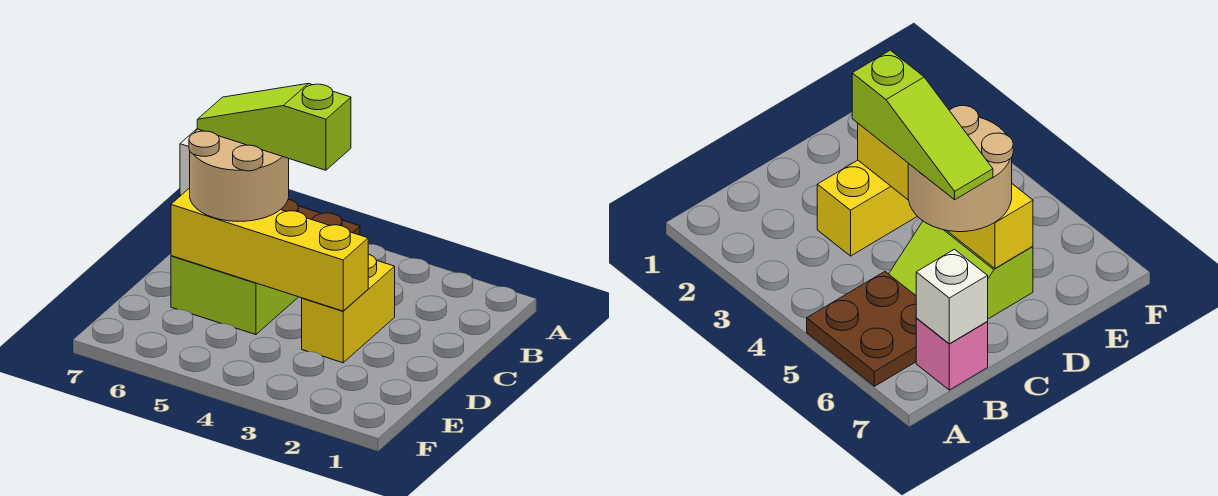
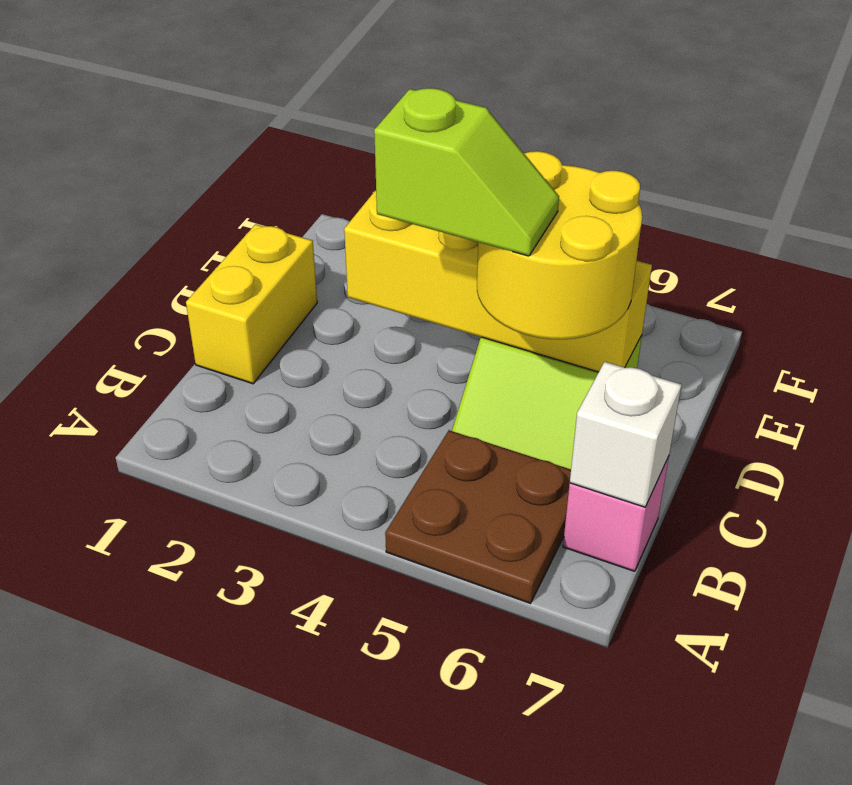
yellow 1x2 brick [302,254,395,363] -> yellow 1x2 brick moved to [186,224,317,384]
lime 1x3 slope [197,83,351,170] -> lime 1x2 slope [374,88,559,256]
tan 2x2 round brick [189,129,289,221] -> yellow 2x2 round brick [477,151,642,339]

